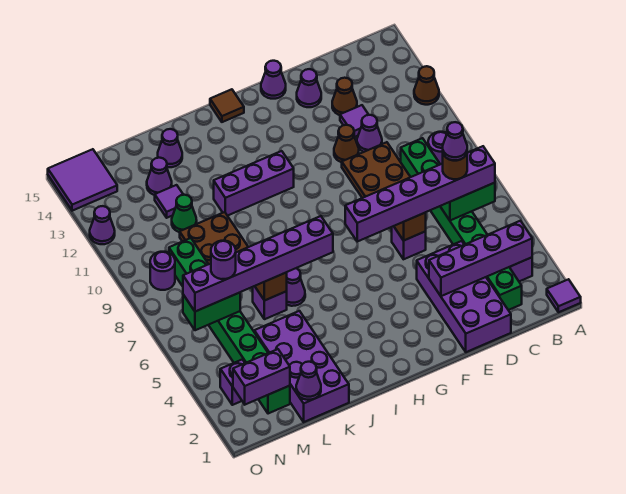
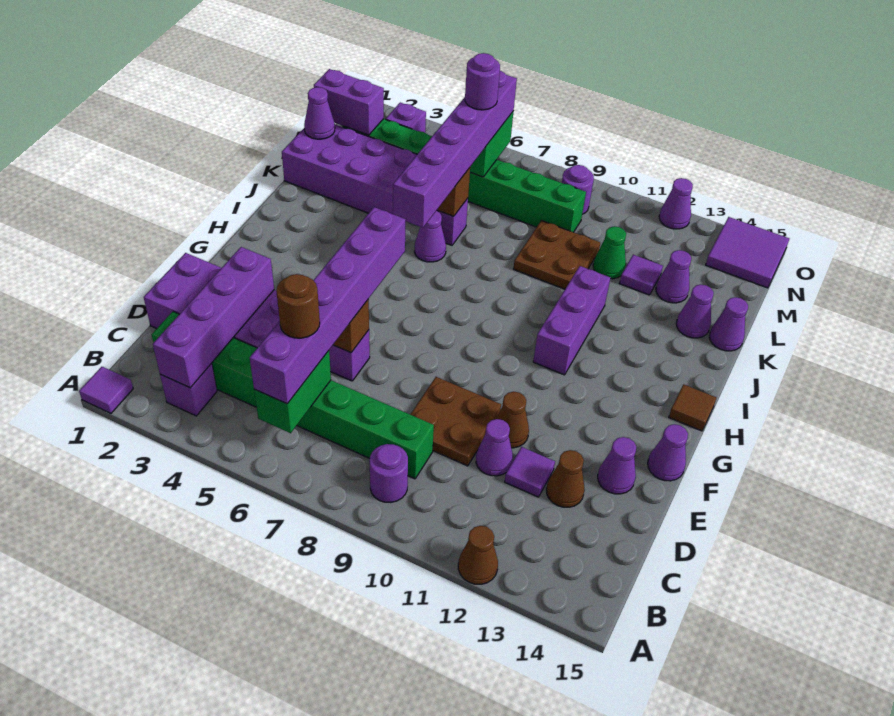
purple 1x1 cone [443,122,467,160] -> purple 1x1 cone moved to [709,297,748,351]
purple 1x2 brick [233,349,290,405] -> purple 1x2 brick turned to [314,69,384,135]

